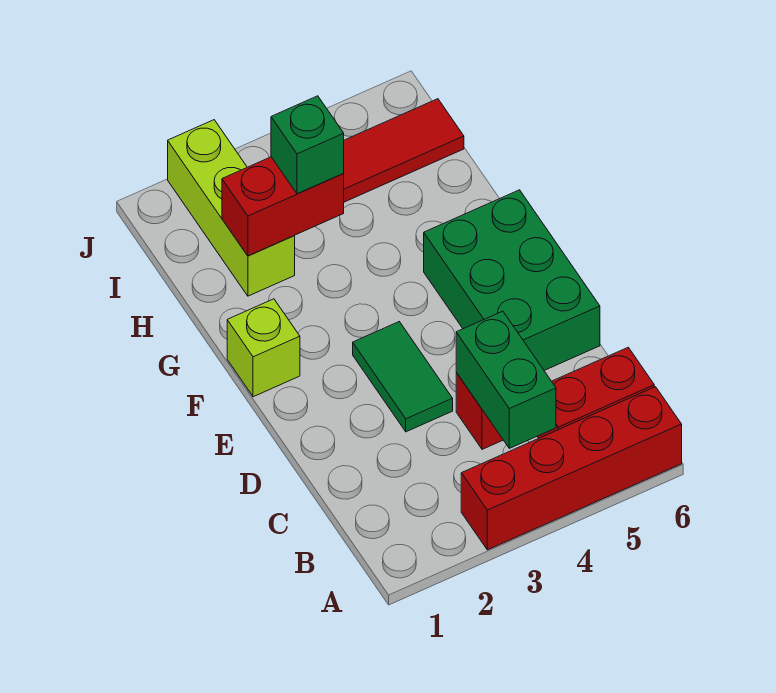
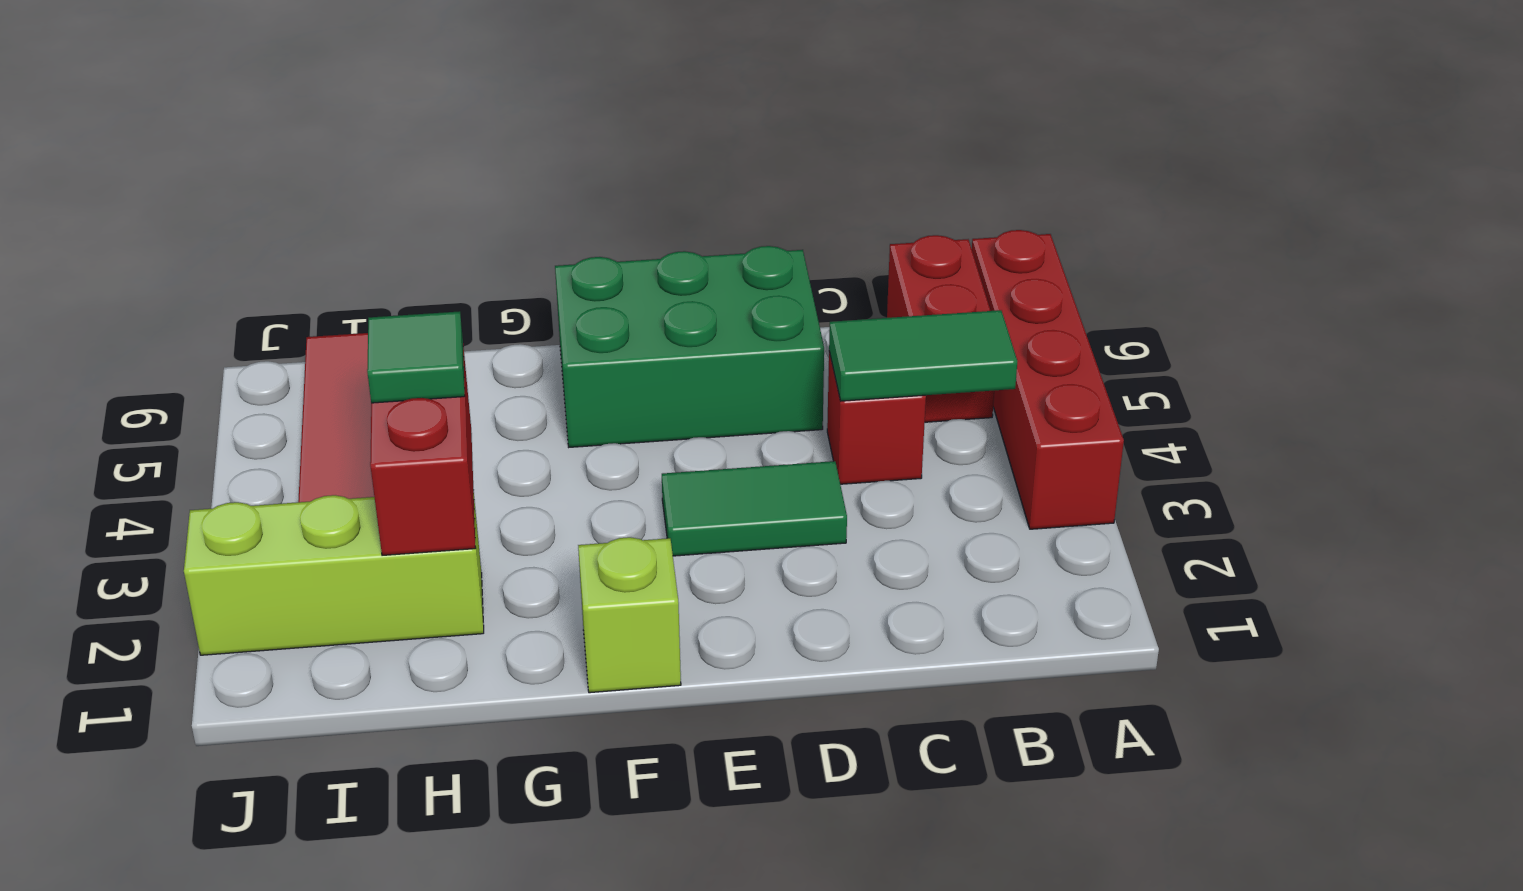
green 1x2 brick [456,311,556,448] -> green 1x2 tile [829,310,1017,401]
green 1x1 brick [271,96,344,194] -> green 1x1 tile [367,311,465,403]

